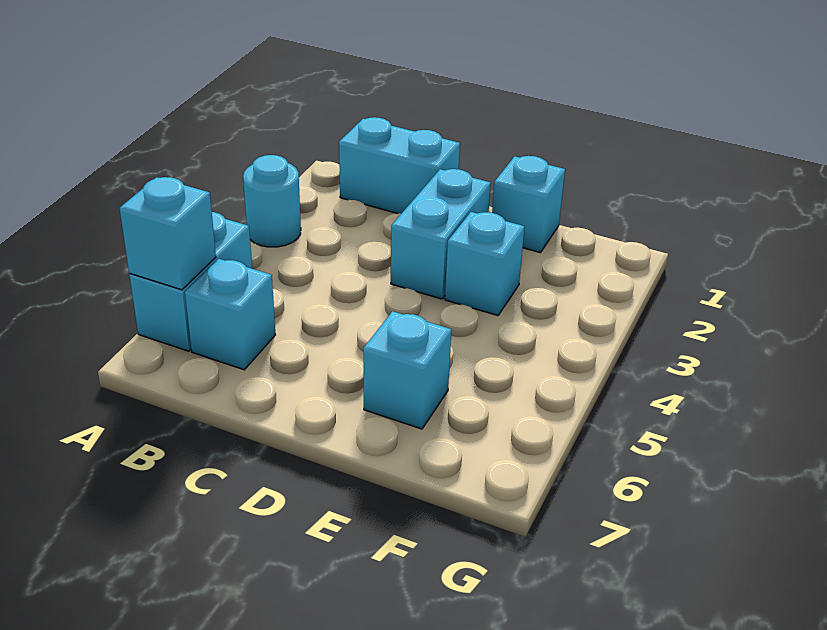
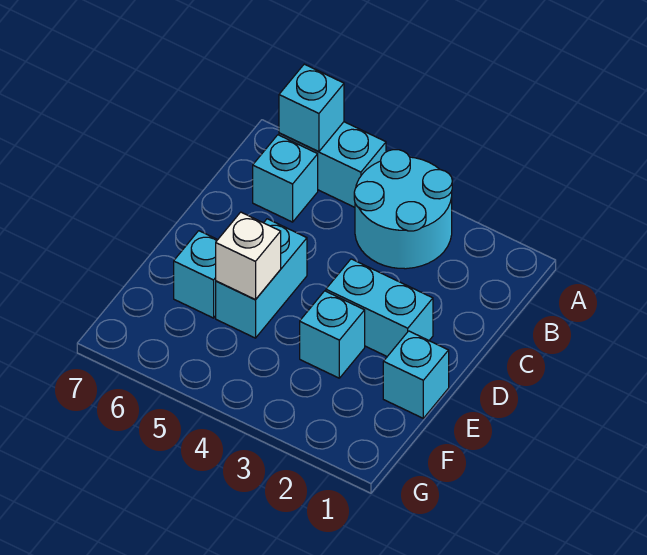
cyan 1x1 round brick [243,155,301,247] -> cyan 2x2 round brick [354,150,452,269]
cyan 1x2 brick [339,117,460,214] -> cyan 1x2 brick moved to [216,219,307,338]
none -> white 1x1 brick [216,212,281,300]

